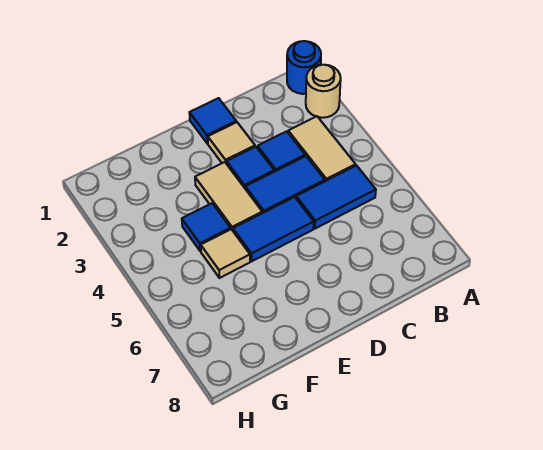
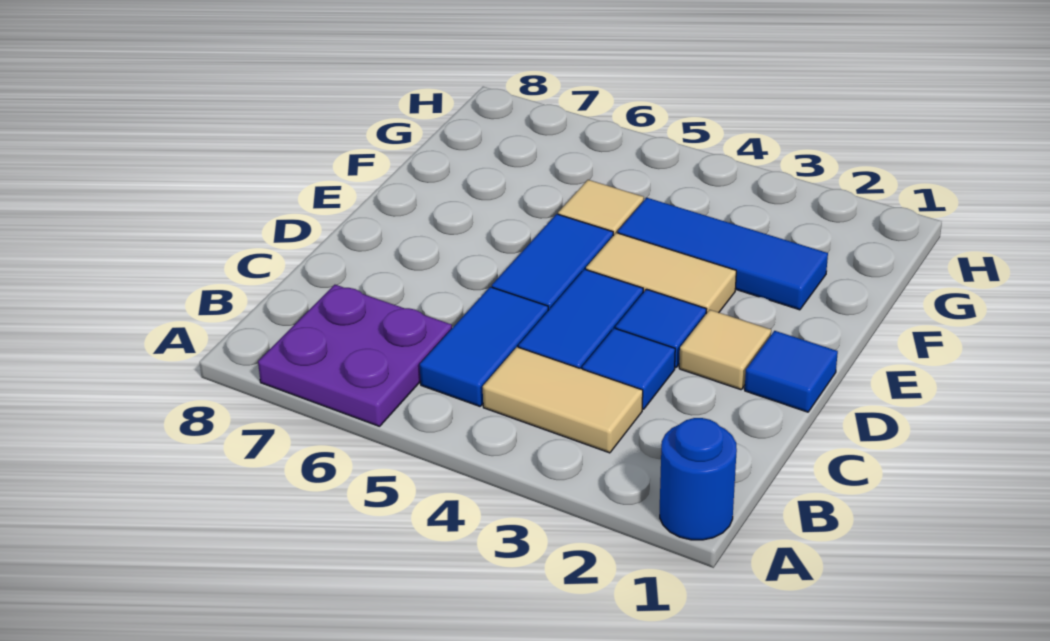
tan 1x1 round brick [306,65,341,118] -> none
none -> purple 2x2 plate [258,285,452,426]
blue 1x1 tile [182,203,231,251] -> blue 1x3 tile [618,198,828,310]

